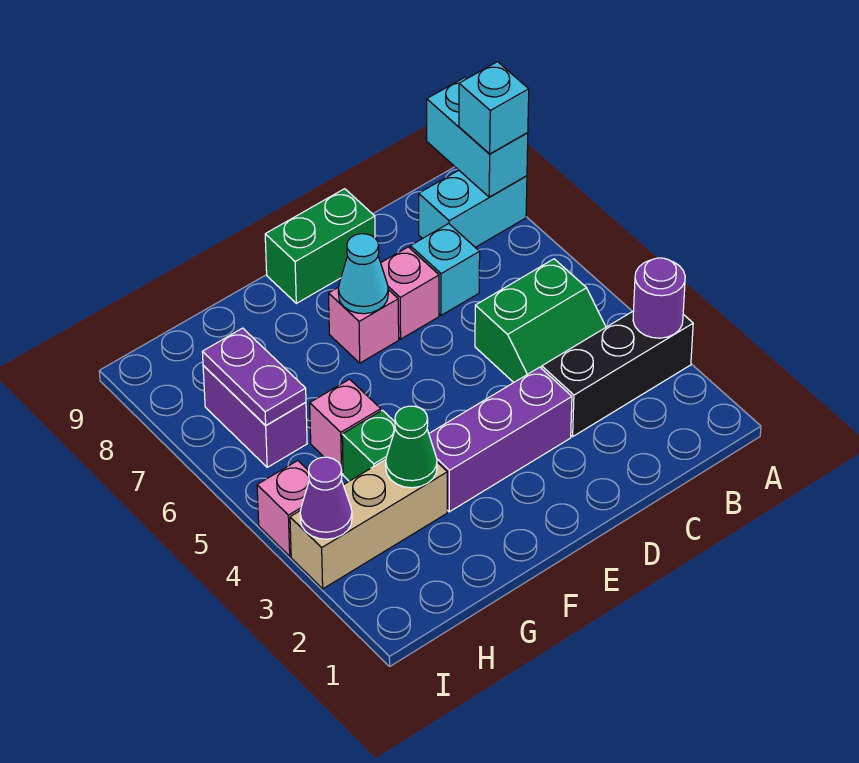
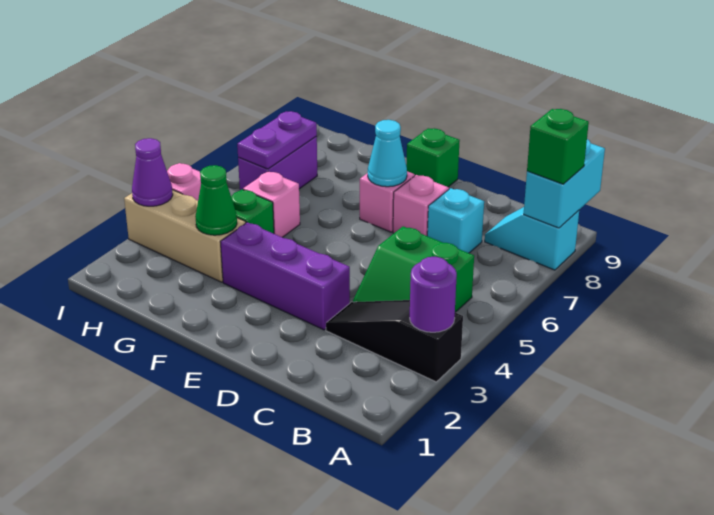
black 1x3 brick [542,311,693,436] -> black 1x3 slope [326,300,463,382]
cyan 1x2 brick [419,170,527,247] -> cyan 1x2 slope [485,207,579,270]
cyan 1x1 brick [459,62,529,154] -> green 1x1 brick [527,109,589,184]
green 1x2 brick [265,189,375,303] -> green 1x1 brick [406,128,460,187]

